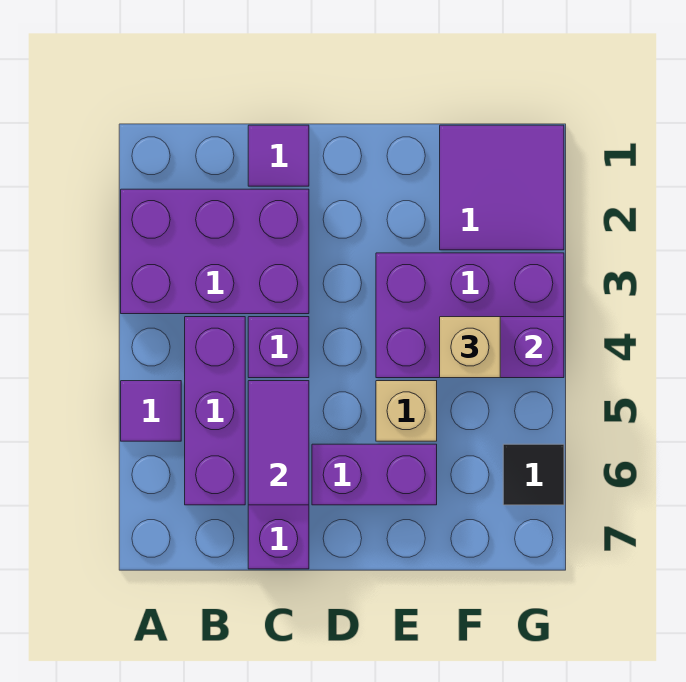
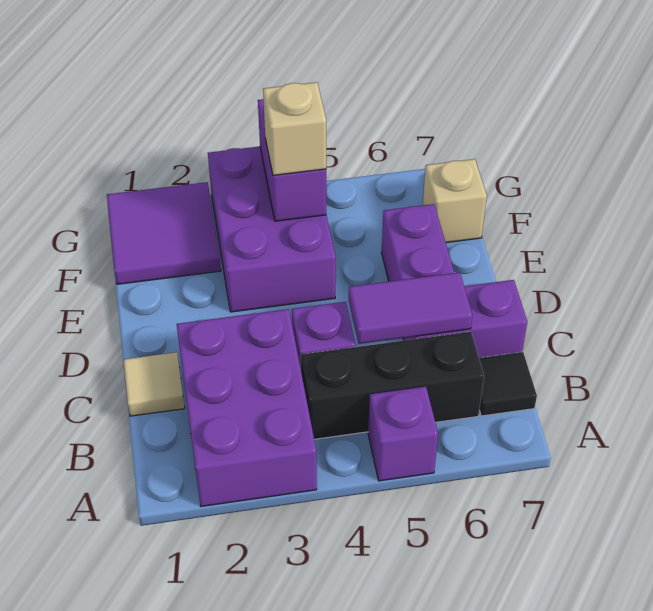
purple 1x1 tile [121,381,181,441] -> purple 1x1 brick [368,387,438,481]
purple 1x3 brick [185,317,245,505] -> black 1x3 brick [301,332,484,439]
purple 1x1 tile [248,125,309,186] -> tan 1x1 tile [123,352,185,416]
tan 1x1 brick [376,381,437,441] -> tan 1x1 brick moved to [423,159,487,243]
black 1x1 tile [503,444,564,505] -> black 1x1 tile moved to [479,352,537,416]

